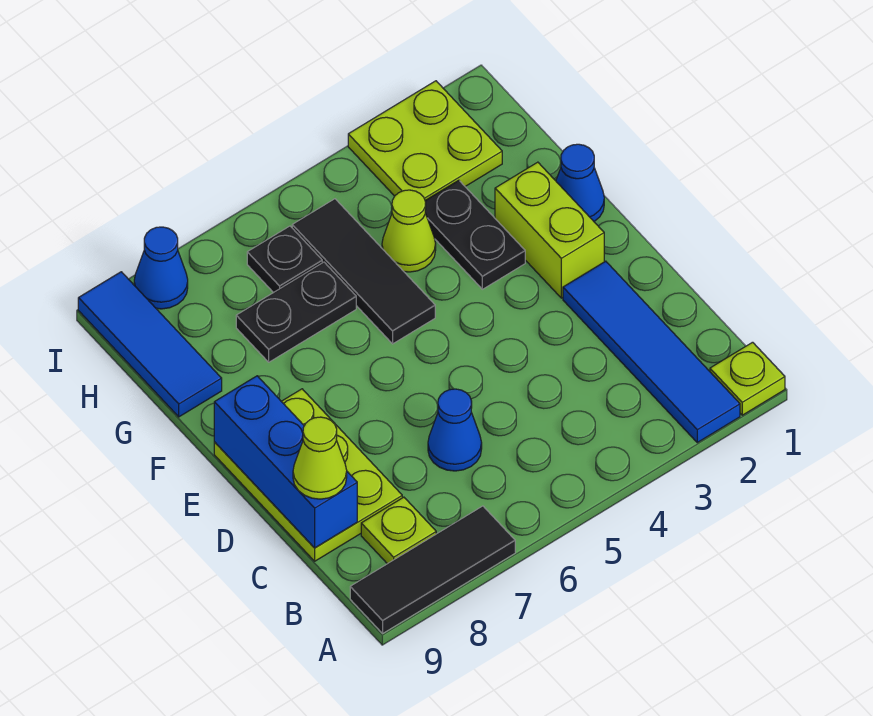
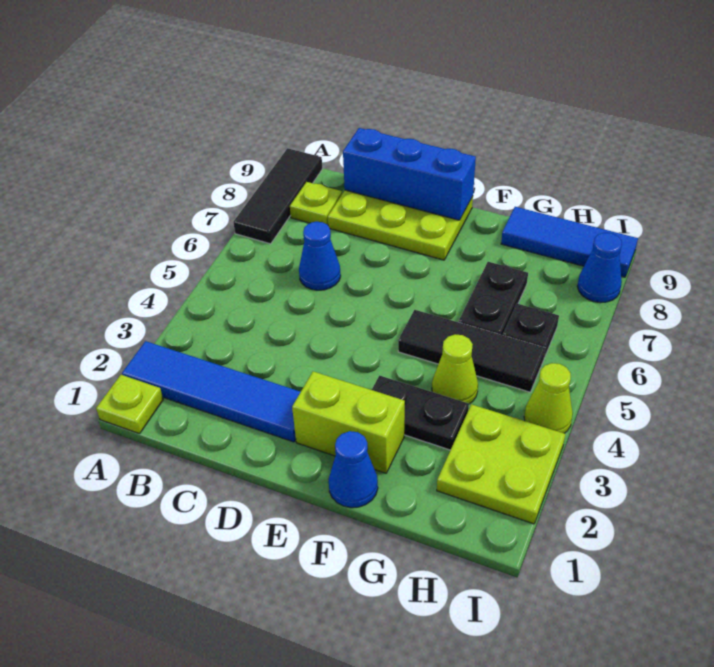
lime 1x1 cone [293,417,347,499] -> lime 1x1 cone moved to [524,363,573,433]

